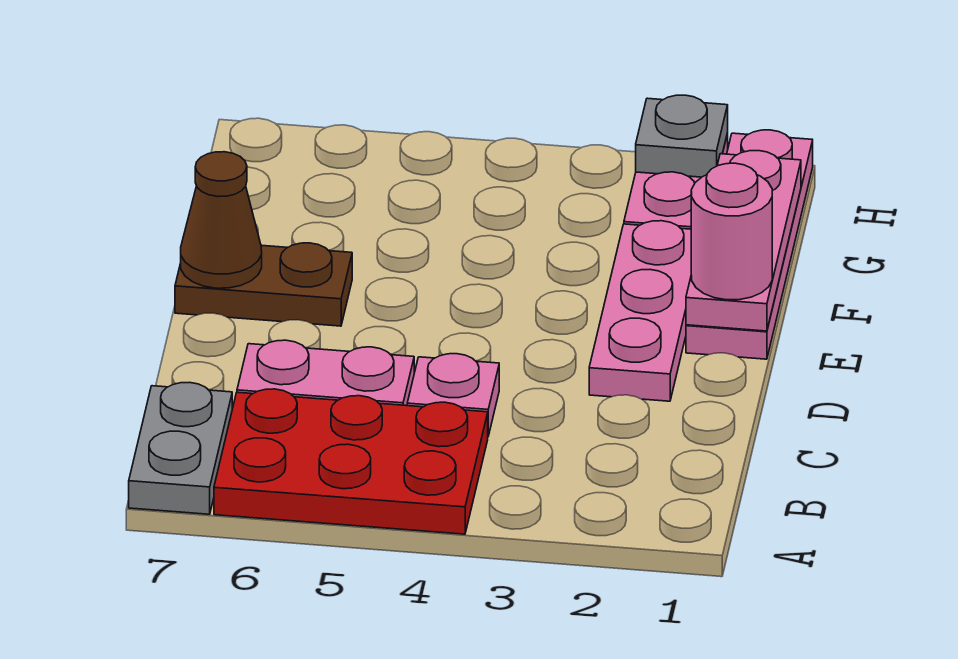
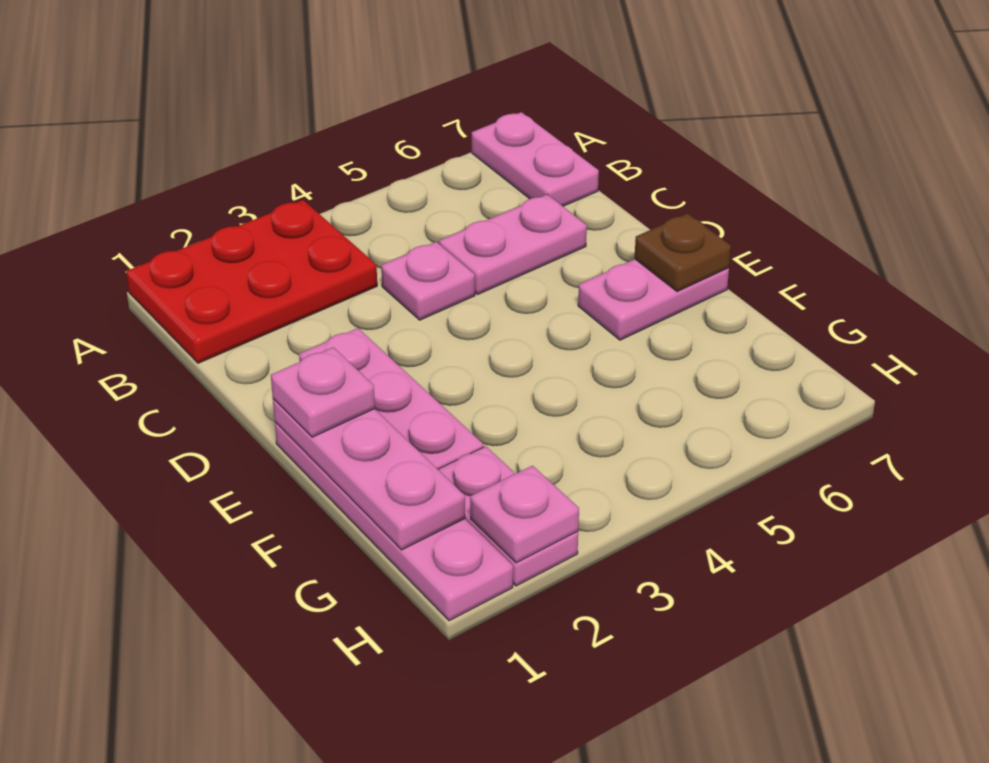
red 2x3 plate [214,389,488,534] -> red 2x3 plate moved to [126,200,377,363]
grey 1x2 plate [129,382,232,514] -> pink 1x2 plate [472,112,599,206]
pink 1x1 round brick [691,163,772,300] -> pink 1x1 plate [271,347,375,437]
brown 1x2 plate [175,243,352,326] -> pink 1x2 plate [578,259,729,340]
brown 1x1 cone [181,152,262,288] -> brown 1x1 plate [635,214,731,292]
grey 1x1 plate [636,95,728,177] -> pink 1x1 plate [470,466,579,563]

